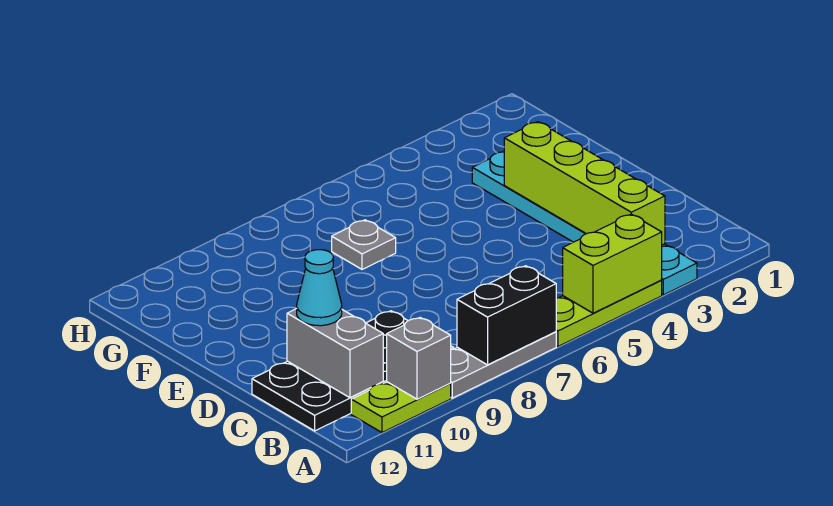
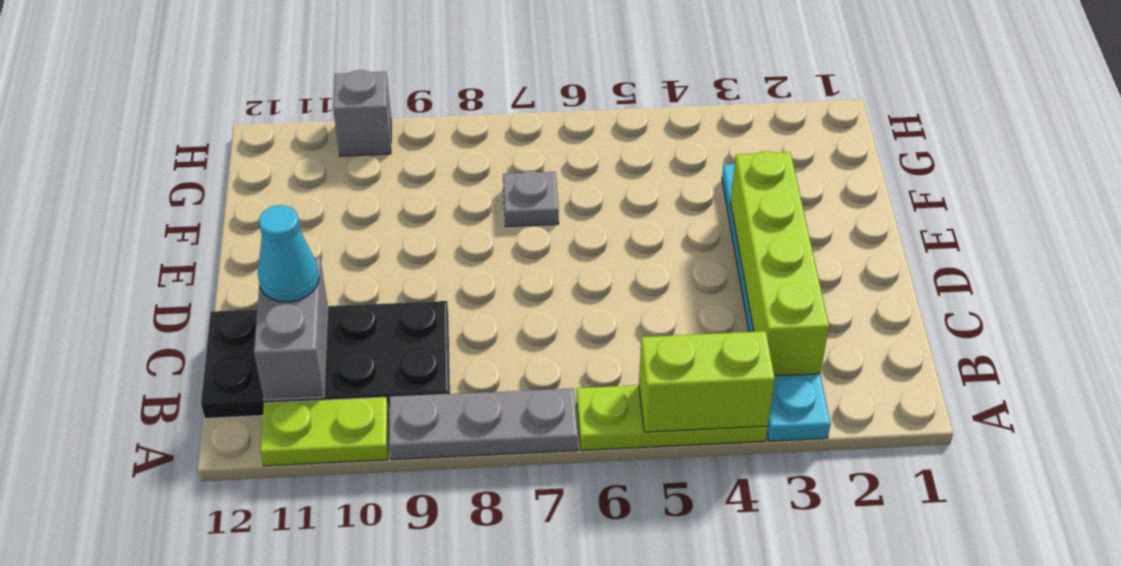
black 1x2 brick [457,266,556,365] -> none
grey 1x1 brick [387,318,451,399] -> grey 1x1 brick moved to [333,70,391,156]

